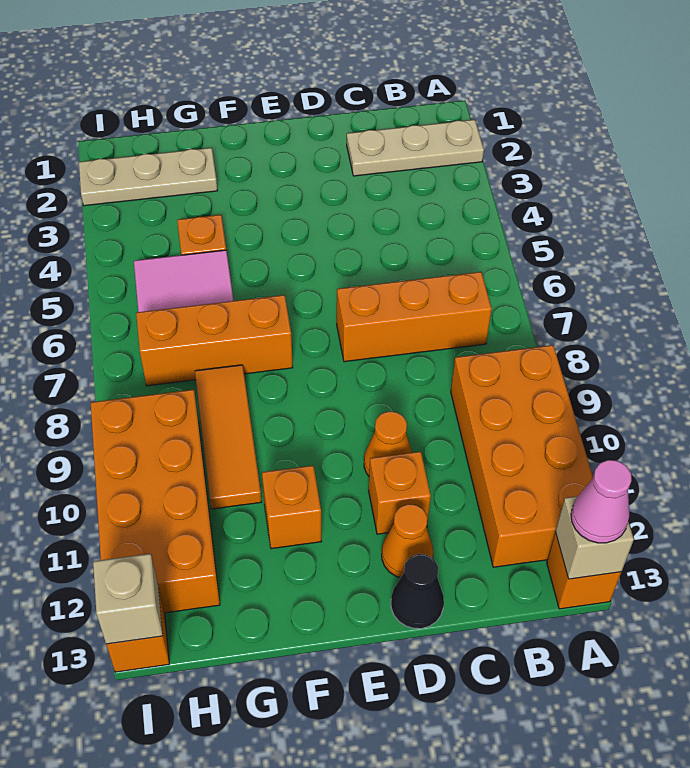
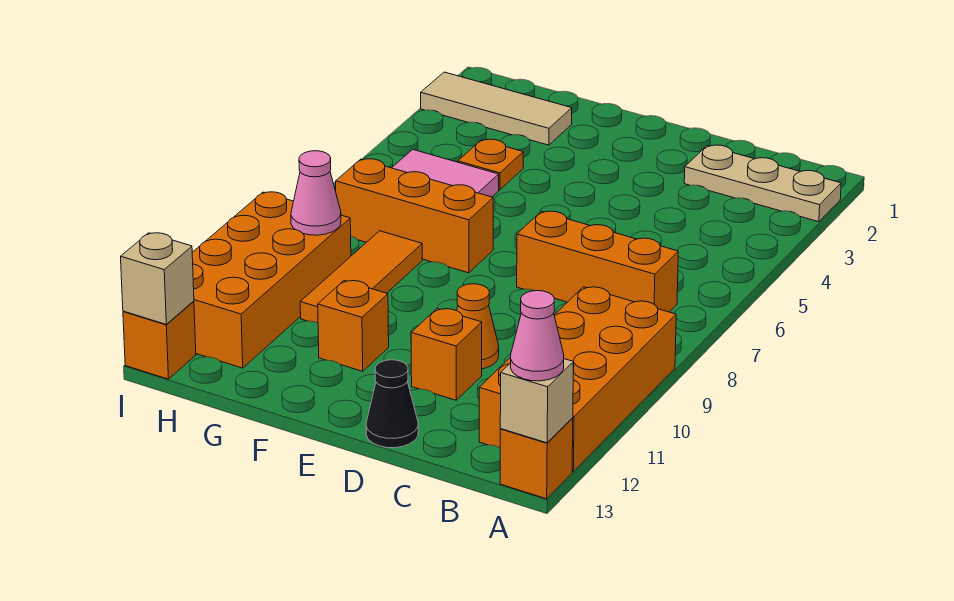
orange 1x1 cone [382,504,433,578] -> none
tan 1x3 plate [79,148,217,206] -> tan 1x3 tile [421,72,572,145]
none -> pink 1x1 cone [291,151,341,235]

